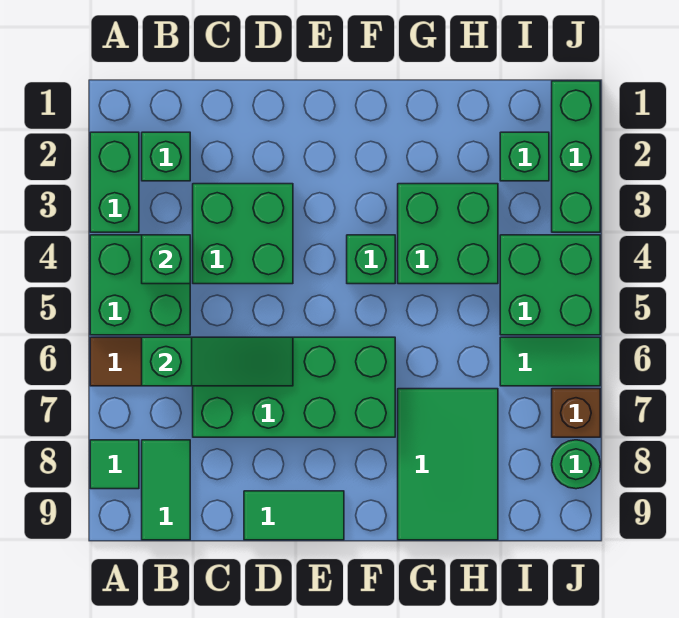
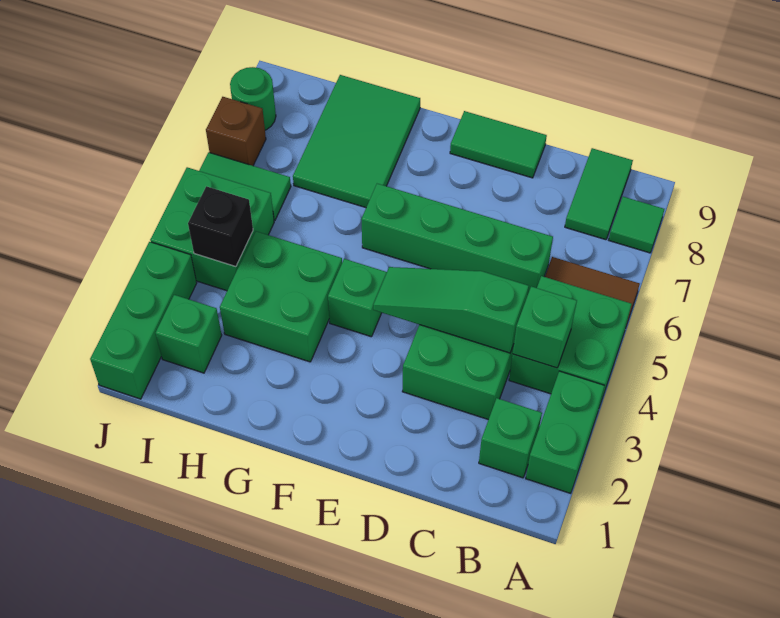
green 1x3 slope [142,337,293,386] -> green 1x3 slope moved to [373,267,529,353]
green 2x4 brick [193,337,395,437] -> green 1x4 brick [361,184,553,295]
none -> black 1x1 brick [188,186,253,267]

